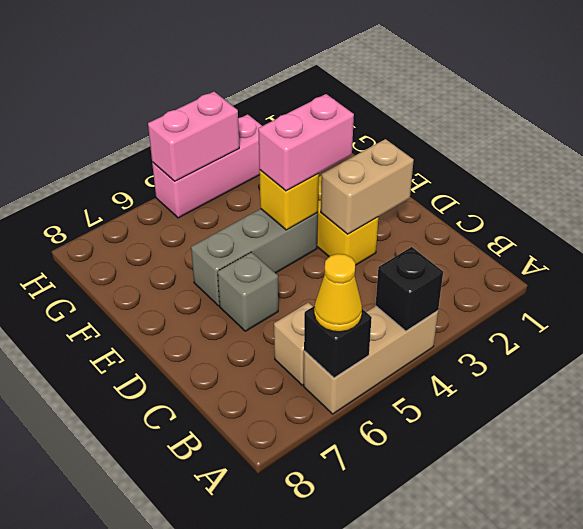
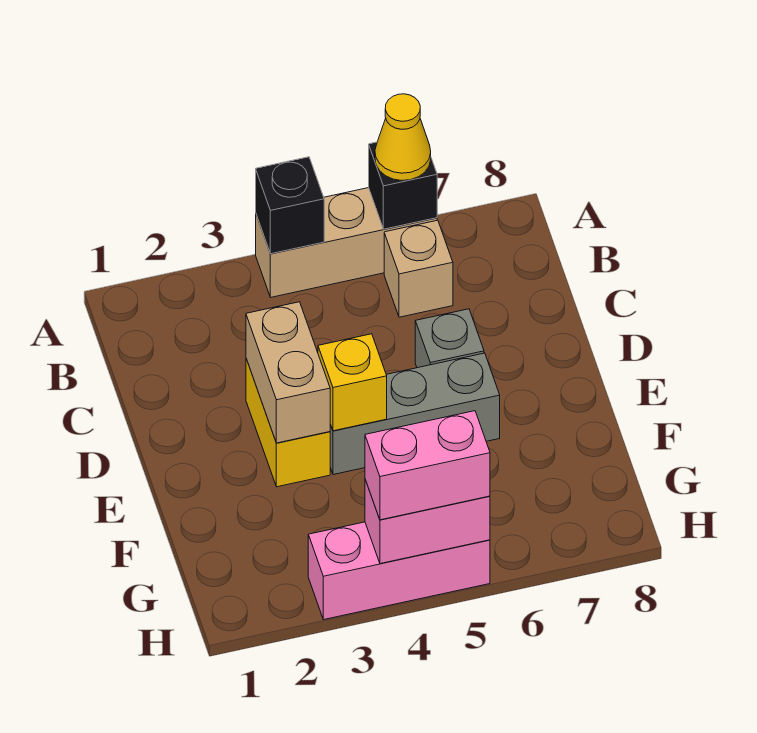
tan 1x2 brick [321,139,414,234] -> tan 1x2 brick turned to [246,302,330,443]
pink 1x2 brick [258,94,354,191] -> pink 1x2 brick moved to [365,411,490,520]

